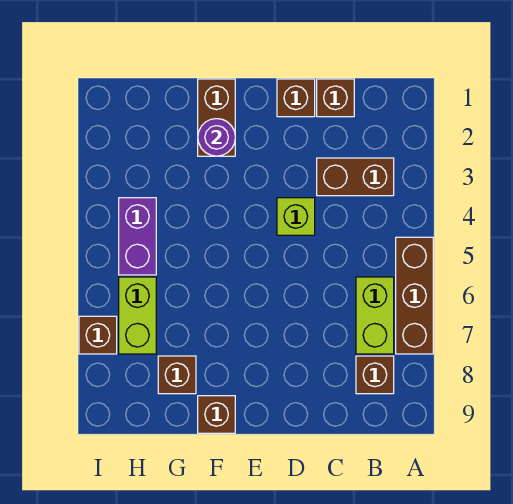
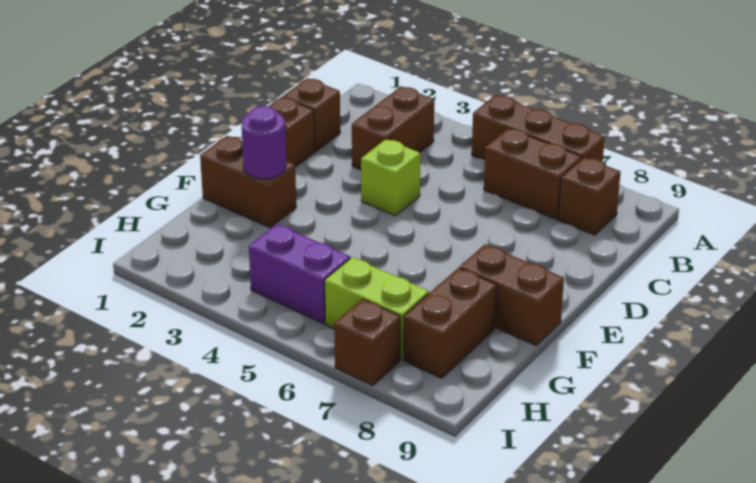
lime 1x2 brick [356,277,394,354] -> brown 1x2 brick [484,128,582,219]
brown 1x1 brick [198,396,235,433] -> brown 1x2 brick [460,244,564,346]
brown 1x1 brick [158,356,196,394] -> brown 1x2 brick [404,268,497,378]

